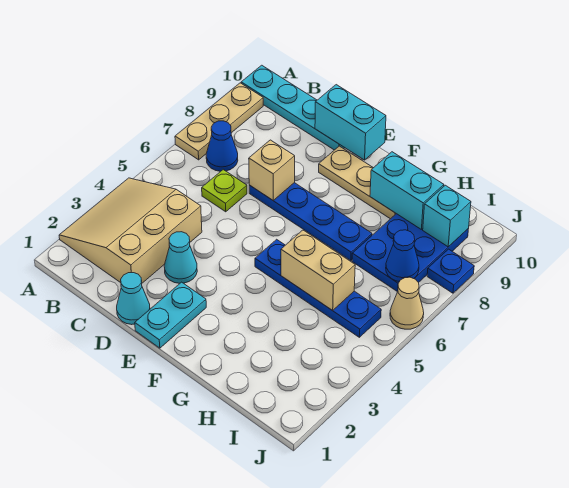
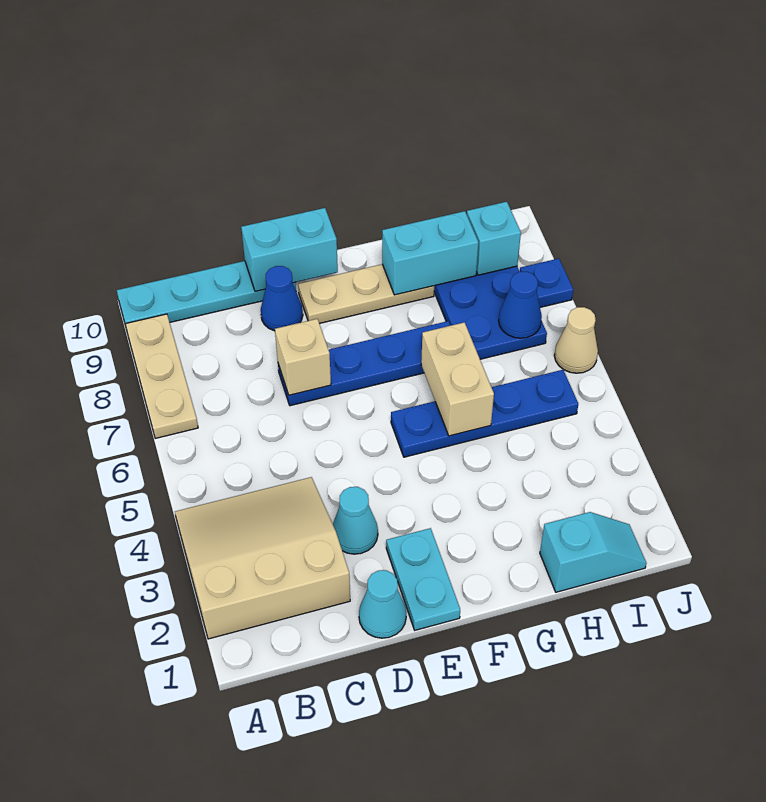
tan 3x3 slope [59,178,202,283] -> tan 3x3 slope turned to [175,477,350,639]
blue 1x1 cone [206,121,238,171] -> blue 1x1 cone moved to [261,266,303,331]
lime 1x1 plate [202,170,247,212] -> none
tan 1x2 brick [281,230,355,310] -> tan 1x2 brick turned to [421,322,494,436]
none -> cyan 1x2 slope [540,512,647,592]

